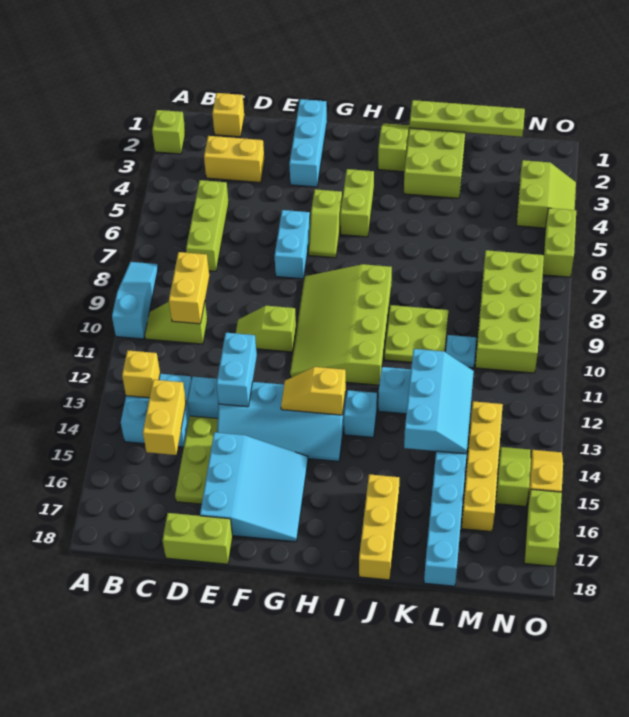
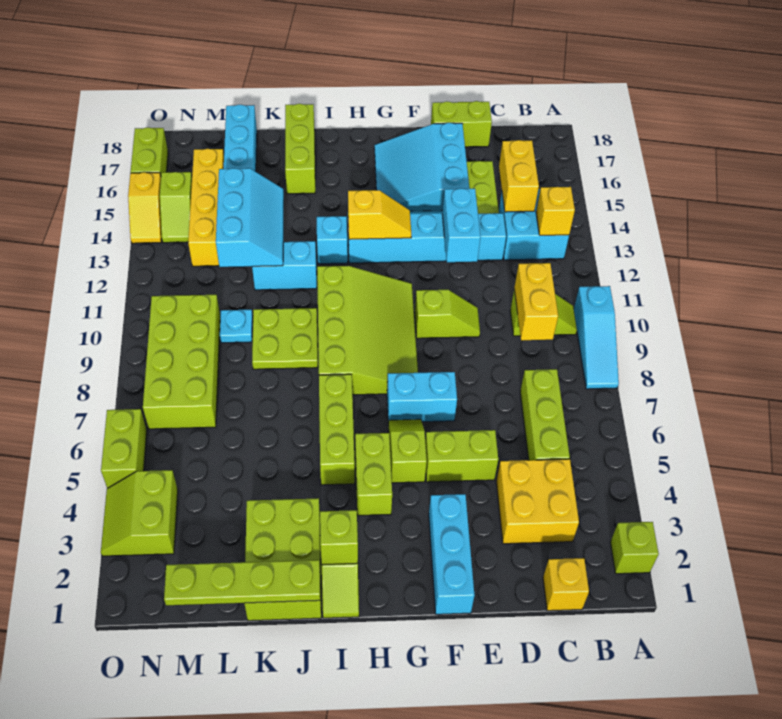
yellow 1x2 brick [204,136,265,183] -> yellow 2x2 brick [496,459,579,544]
none -> lime 1x2 brick [425,430,498,482]
cyan 1x2 brick [275,210,310,279] -> cyan 1x2 brick turned to [387,372,457,422]
none -> lime 1x1 brick [320,510,358,565]
none -> lime 1x3 brick [319,374,355,485]
yellow 1x3 brick [359,474,399,580] -> lime 1x3 brick [285,104,315,194]
cyan 2x3 slope [404,349,474,454] -> cyan 2x3 slope turned to [216,168,284,267]

